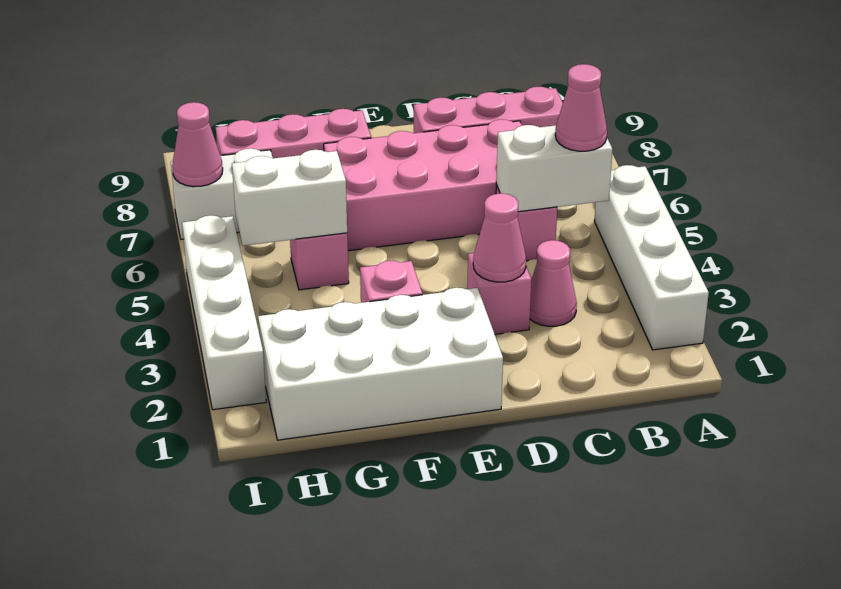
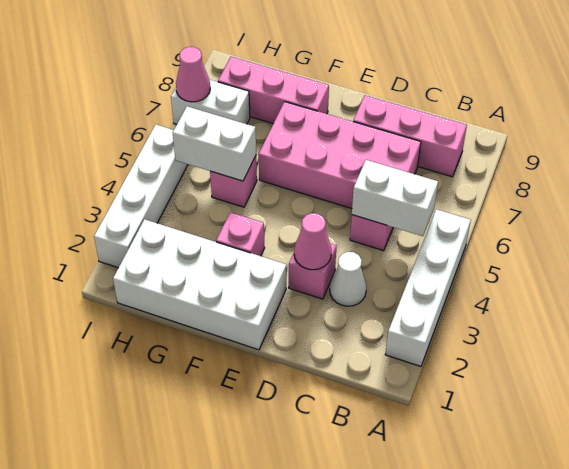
pink 1x1 cone [555,64,607,151] -> none
pink 1x1 cone [530,240,577,326] -> white 1x1 cone [330,252,366,306]

